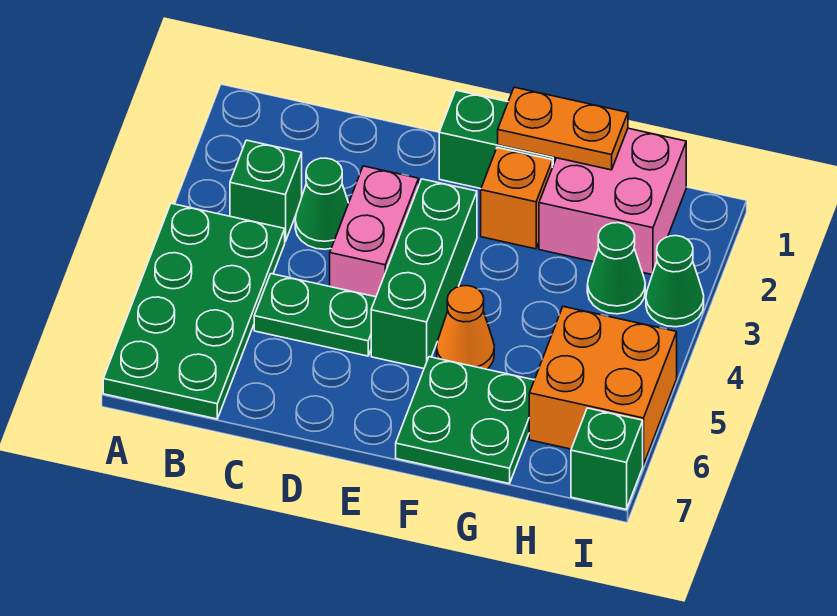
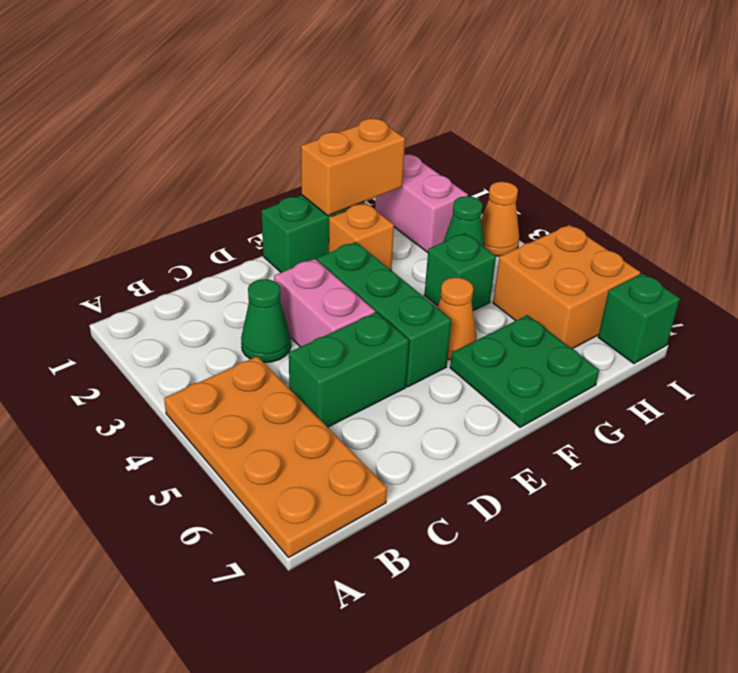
green 2x4 plate [103,203,285,419] -> orange 2x4 plate [164,356,387,558]
green 1x1 brick [230,140,302,241] -> green 1x1 brick moved to [424,233,496,311]
green 1x2 plate [254,274,376,356] -> green 1x2 brick [289,312,409,427]
orange 1x2 plate [498,87,628,170] -> orange 1x2 brick [301,119,405,216]
pink 2x2 brick [539,128,686,274] -> pink 1x2 brick [375,154,468,253]
green 1x1 cone [646,236,704,327] -> orange 1x1 cone [481,182,519,256]

